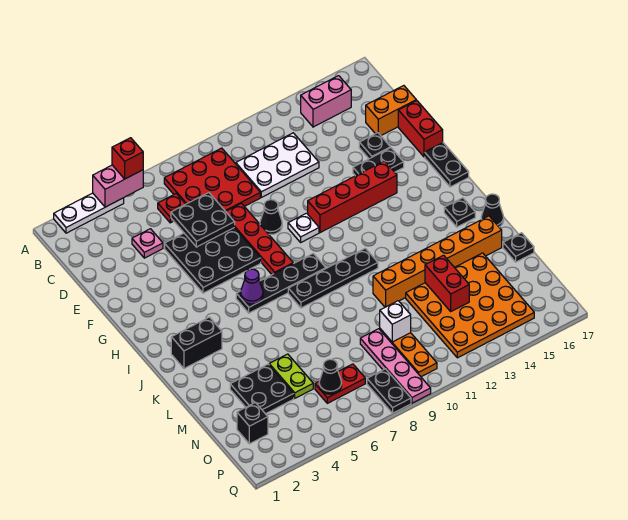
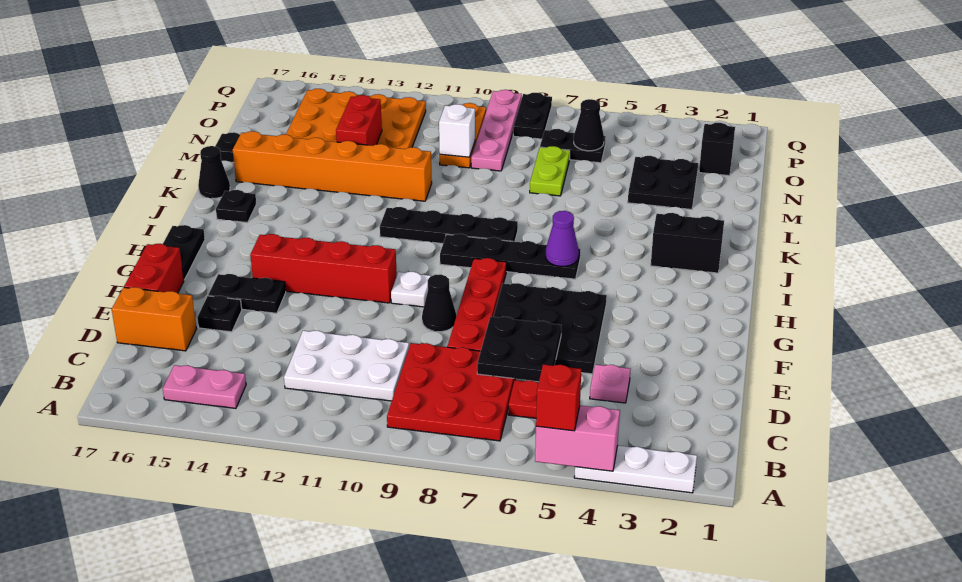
pink 1x2 brick [301,76,351,127] -> pink 1x2 plate [163,365,246,408]
lime 1x2 plate [269,354,313,398] -> lime 1x2 plate moved to [530,146,570,196]
red 1x2 plate [315,364,365,403] -> black 1x2 plate [540,129,606,163]

